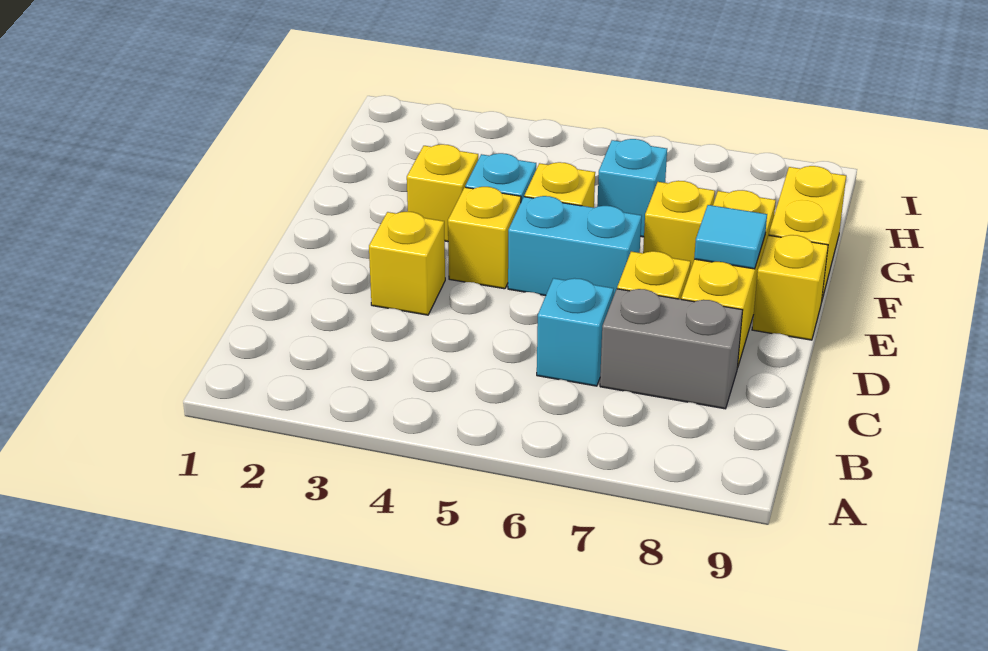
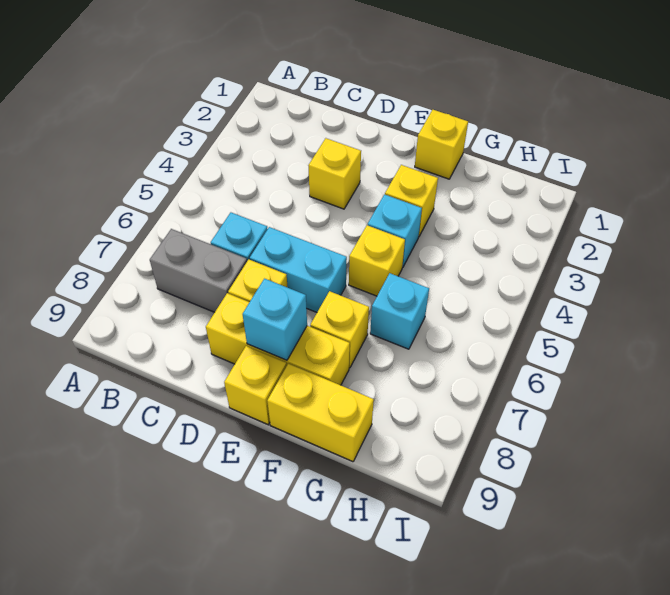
grey 1x2 brick [600,289,743,409] -> grey 1x2 brick turned to [150,229,247,312]
yellow 1x1 brick [448,187,521,289] -> yellow 1x1 brick moved to [415,110,468,179]
cyan 1x2 brick [508,196,642,297] -> cyan 1x2 brick turned to [250,227,347,312]
cyan 1x1 tile [694,205,767,269] -> cyan 1x1 brick [243,279,307,360]

